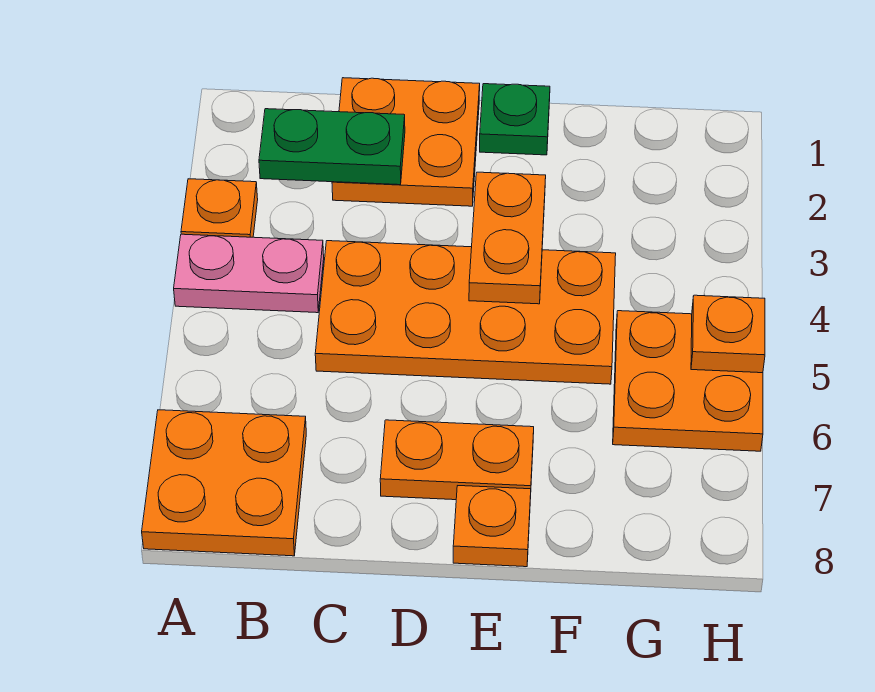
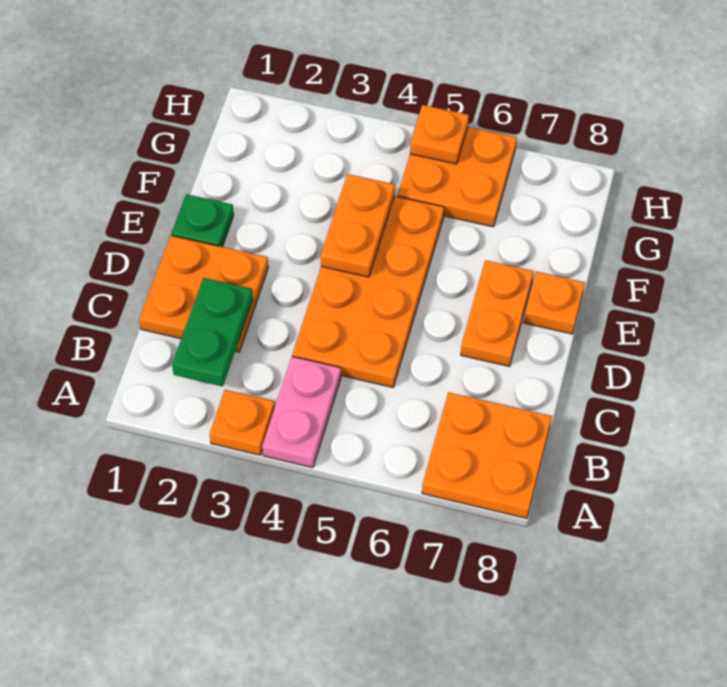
orange 1x2 plate [469,172,546,304] -> orange 1x2 plate turned to [321,174,395,277]

